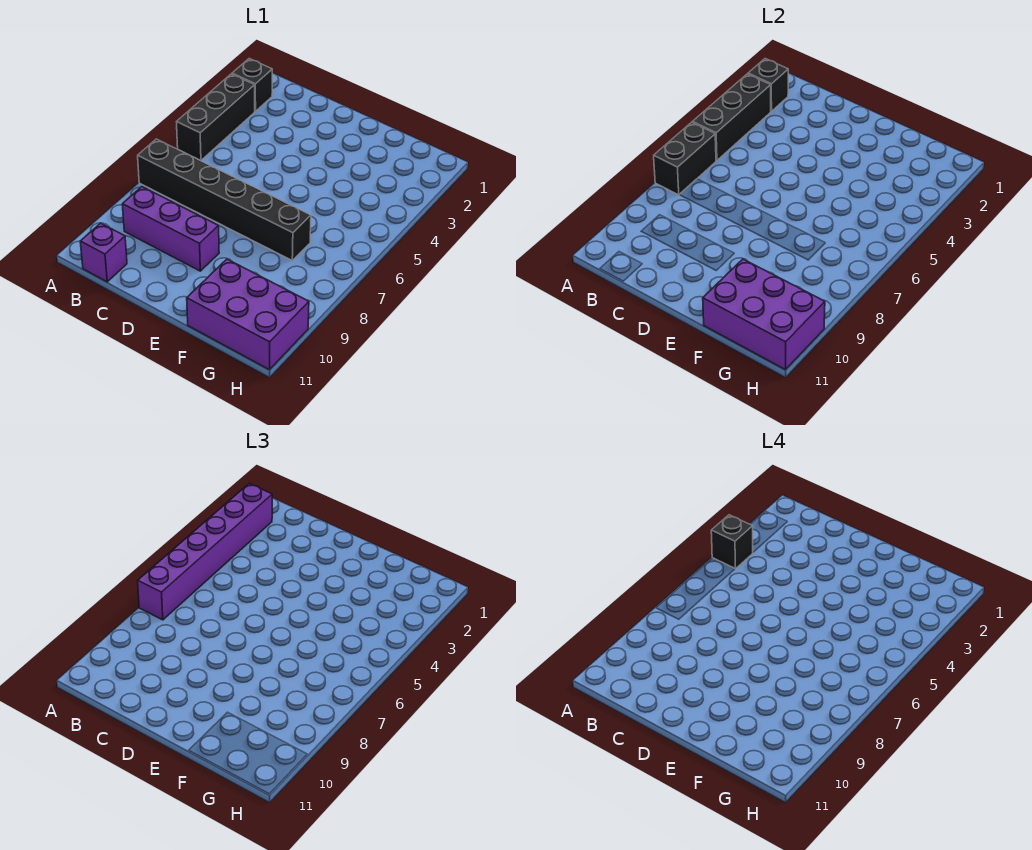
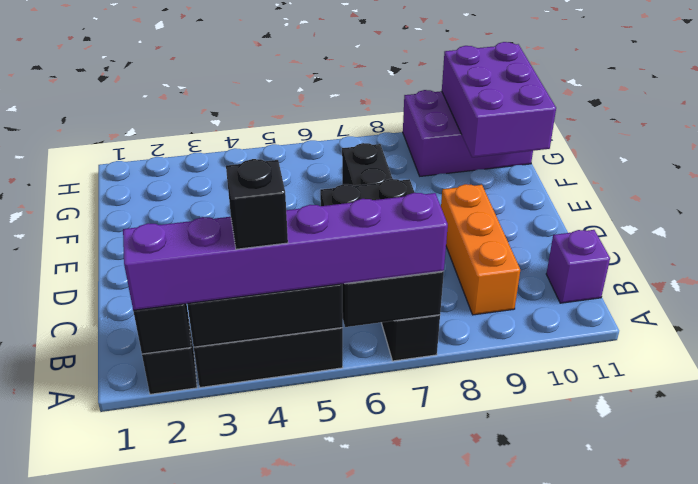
black 1x2 brick [654,122,716,195] -> black 2x3 brick [320,179,444,327]
purple 1x3 brick [122,187,219,271] -> orange 1x3 brick [441,184,520,315]
purple 2x3 brick [187,259,309,370] -> purple 2x3 brick turned to [403,90,533,176]

